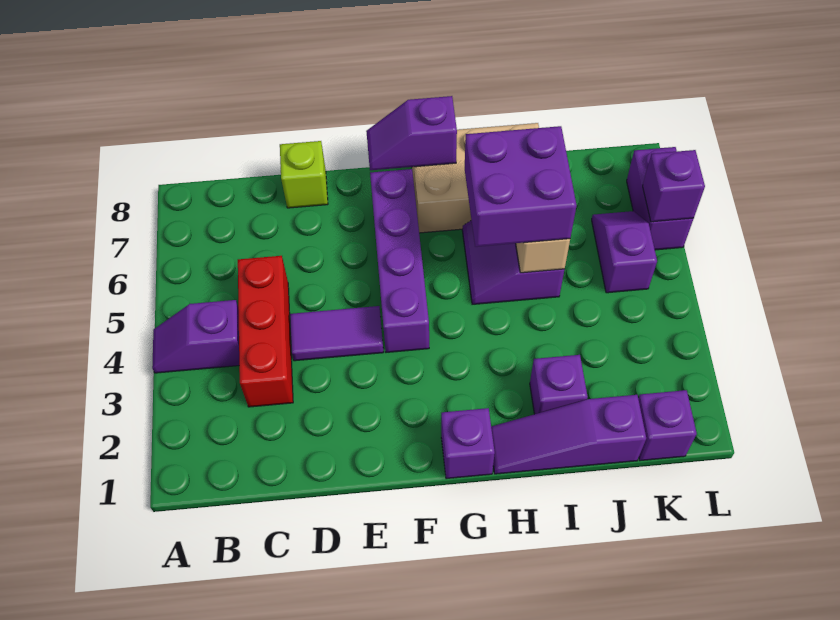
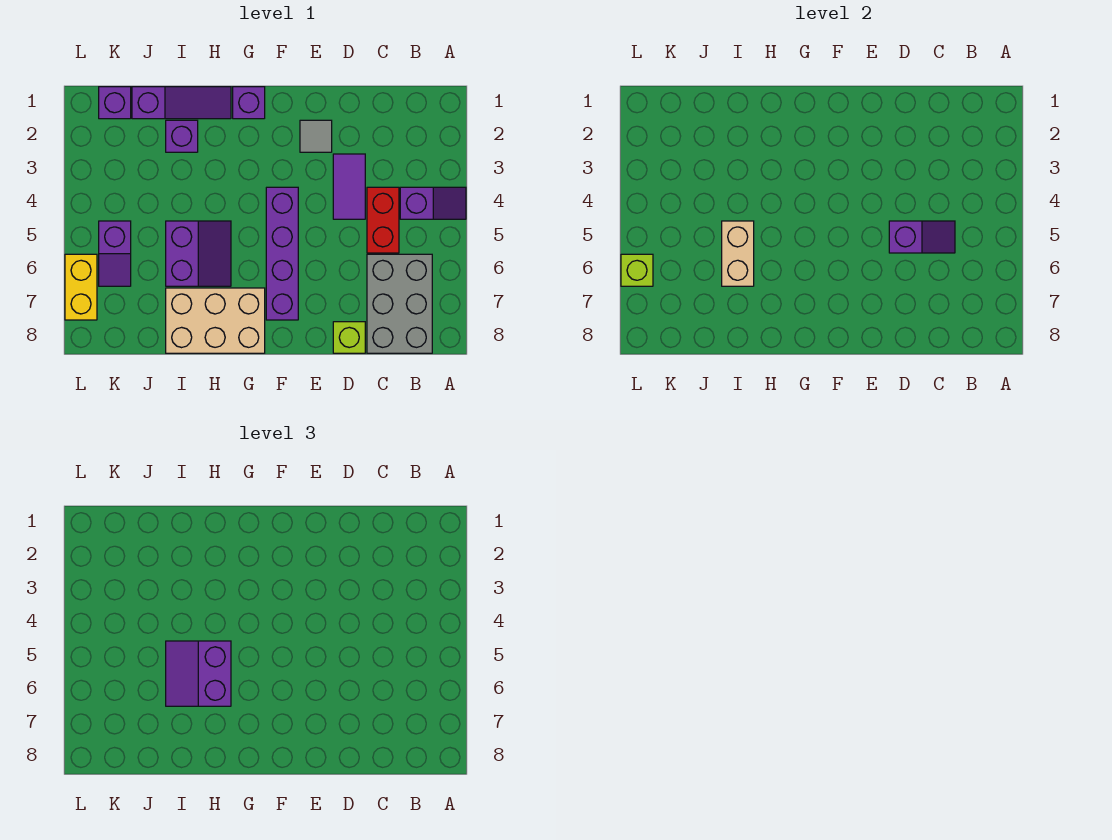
none -> grey 2x3 brick [367,254,432,353]
red 1x3 brick [238,256,293,407] -> red 1x2 brick [367,187,399,253]
purple 1x2 tile [290,306,383,361] -> purple 1x2 tile turned to [333,154,365,219]
none -> grey 1x1 tile [300,120,332,152]
purple 1x2 slope [366,96,457,170] -> purple 1x2 slope moved to [889,221,955,253]
purple 2x2 brick [465,126,577,247] -> purple 2x2 slope [166,641,231,706]
purple 1x2 brick [627,147,694,250] -> yellow 1x2 brick [65,254,97,320]
purple 1x1 brick [643,150,705,222] -> lime 1x1 brick [621,254,653,286]

